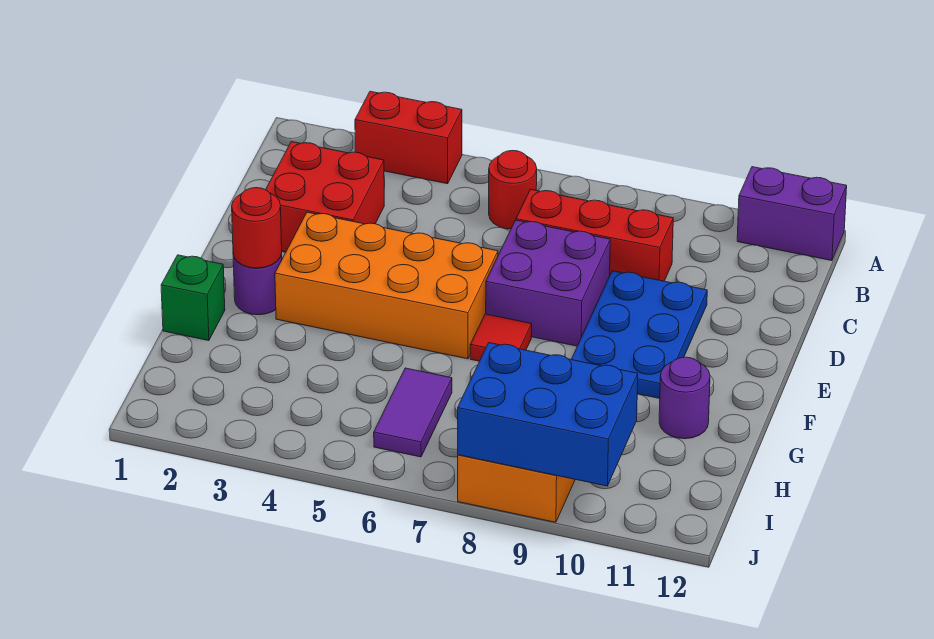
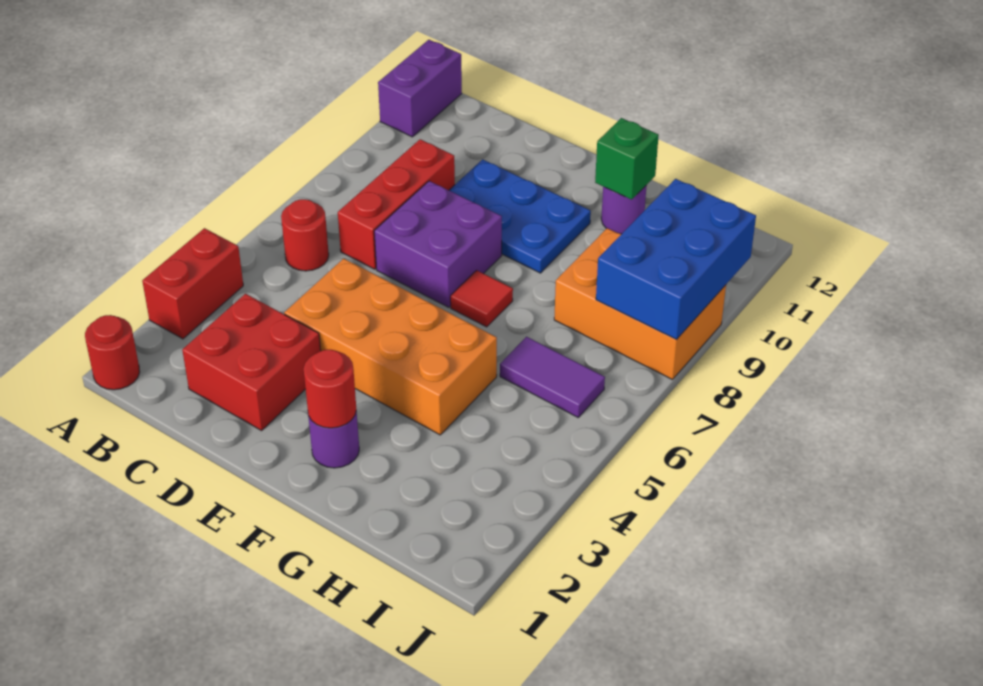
none -> red 1x1 round brick [85,315,140,390]
orange 2x4 brick [275,212,498,359] -> orange 2x4 brick turned to [284,258,497,435]
green 1x1 brick [161,255,225,341] -> green 1x1 brick moved to [595,118,659,200]

